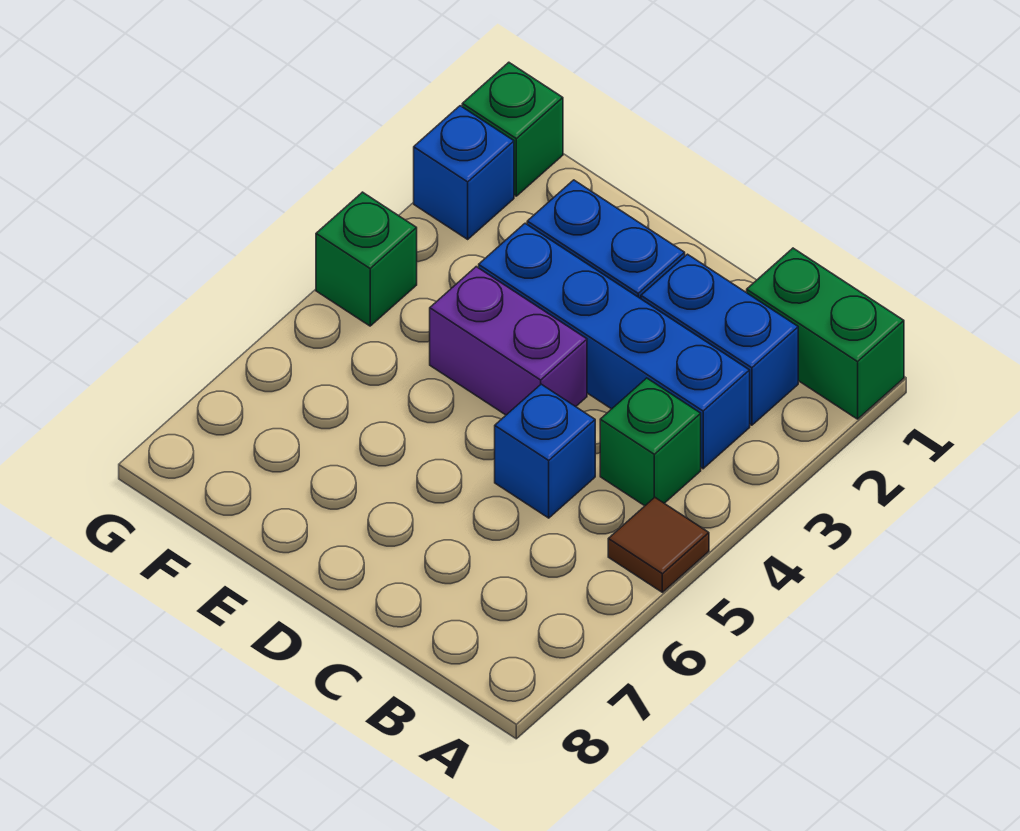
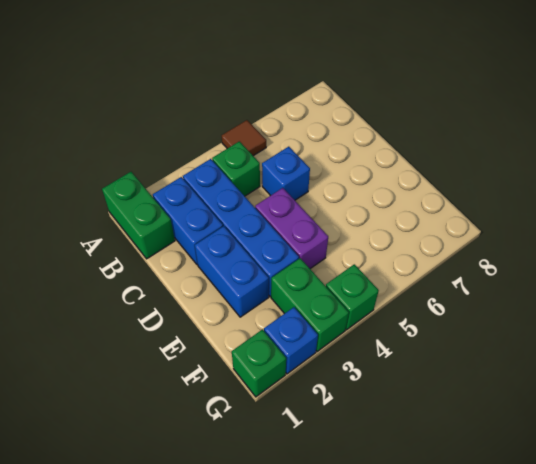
none -> green 1x2 brick [271,258,349,352]

